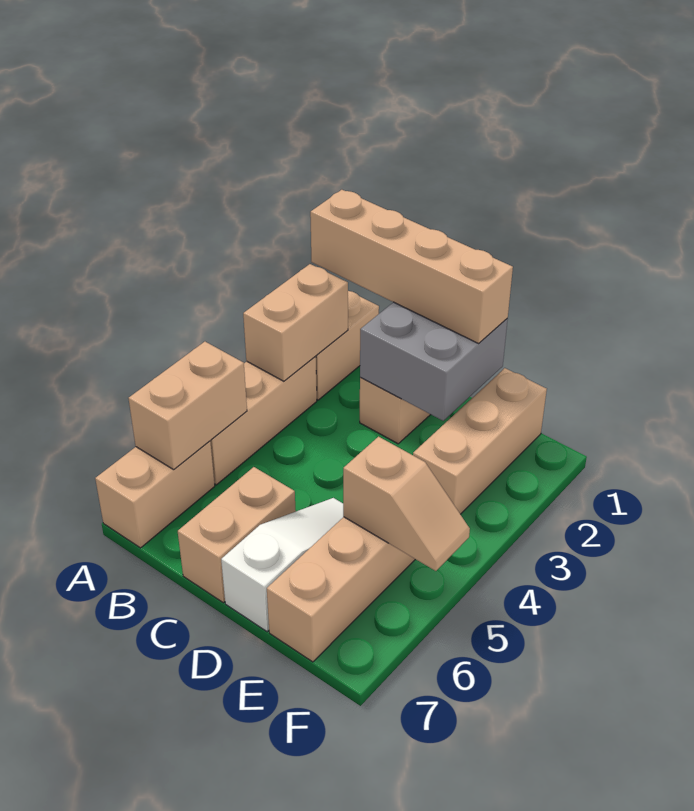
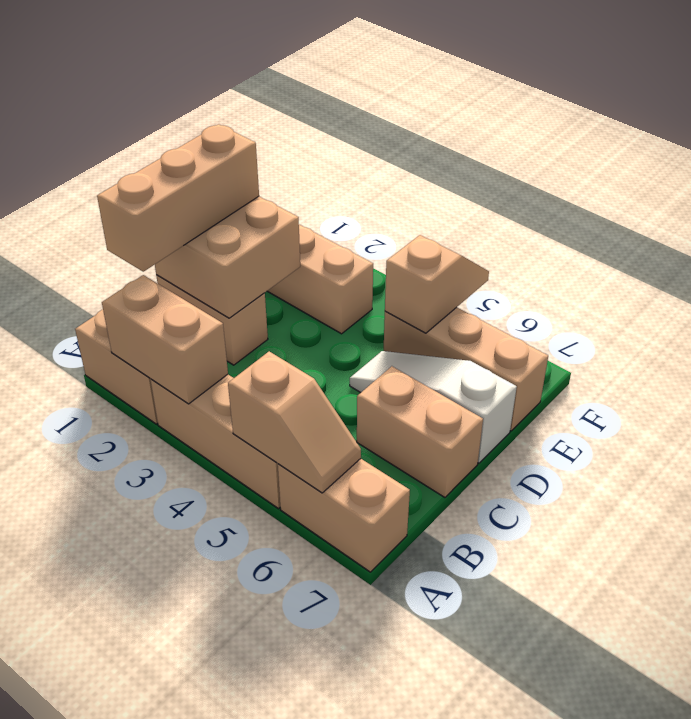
tan 1x4 brick [310,190,513,343] -> tan 1x3 brick [97,124,259,272]
tan 1x2 brick [128,342,247,470] -> tan 1x2 slope [228,351,361,493]
grey 2x2 brick [360,302,508,421] -> tan 2x2 brick [155,196,300,318]

